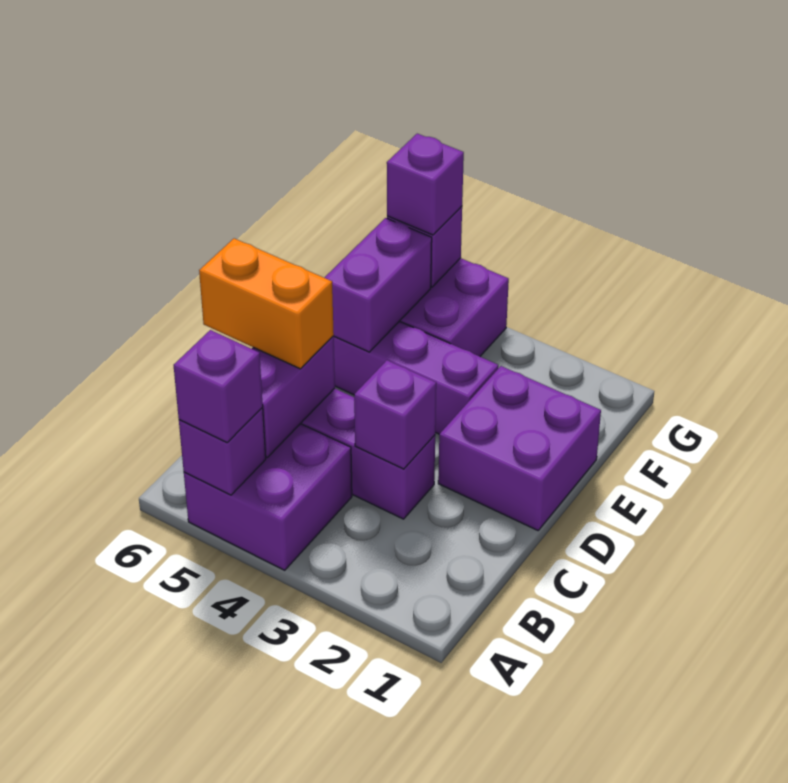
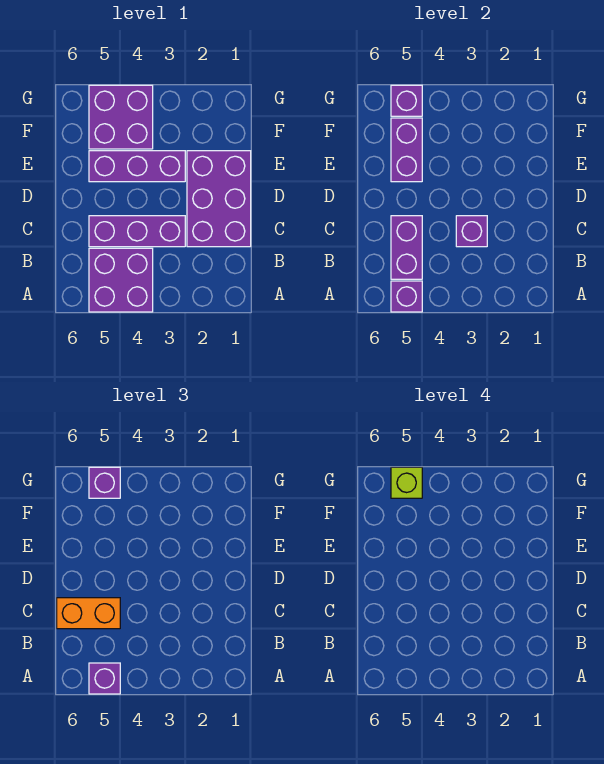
purple 2x2 brick [438,366,601,530] -> purple 2x3 brick [187,151,251,247]
none -> lime 1x1 brick [391,467,422,498]

